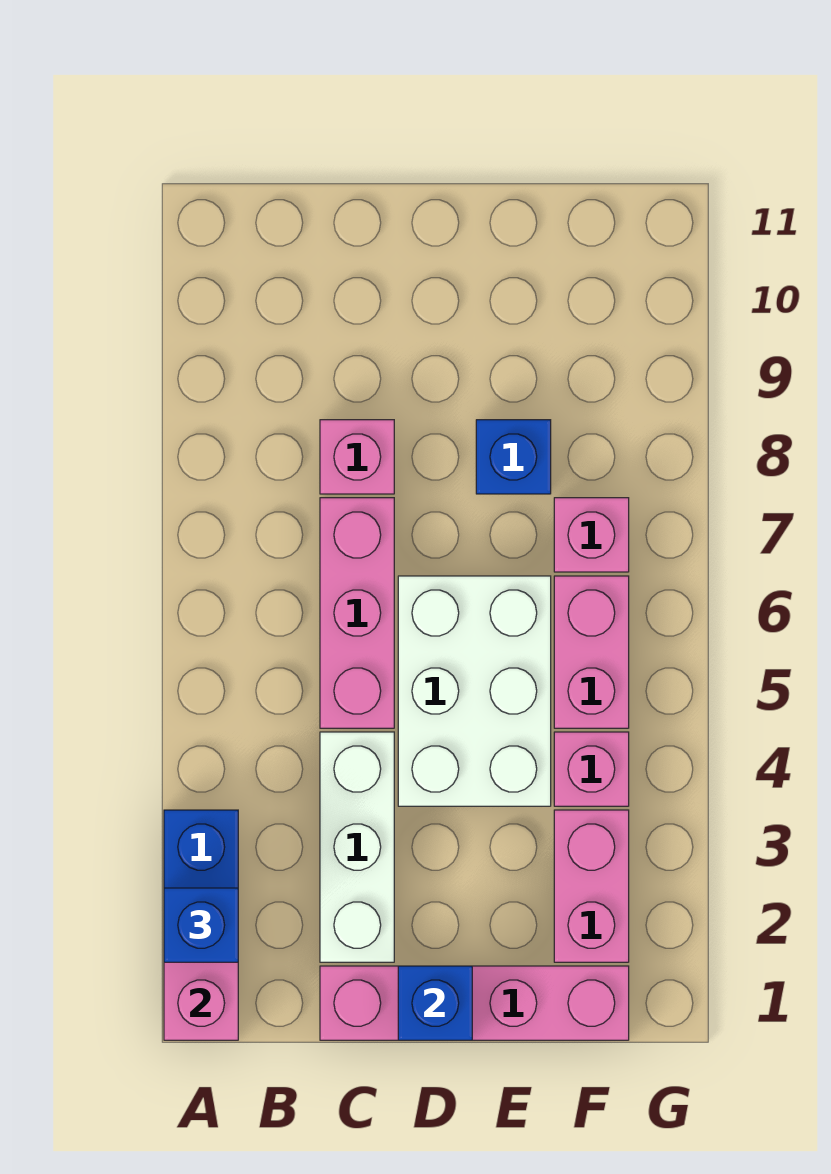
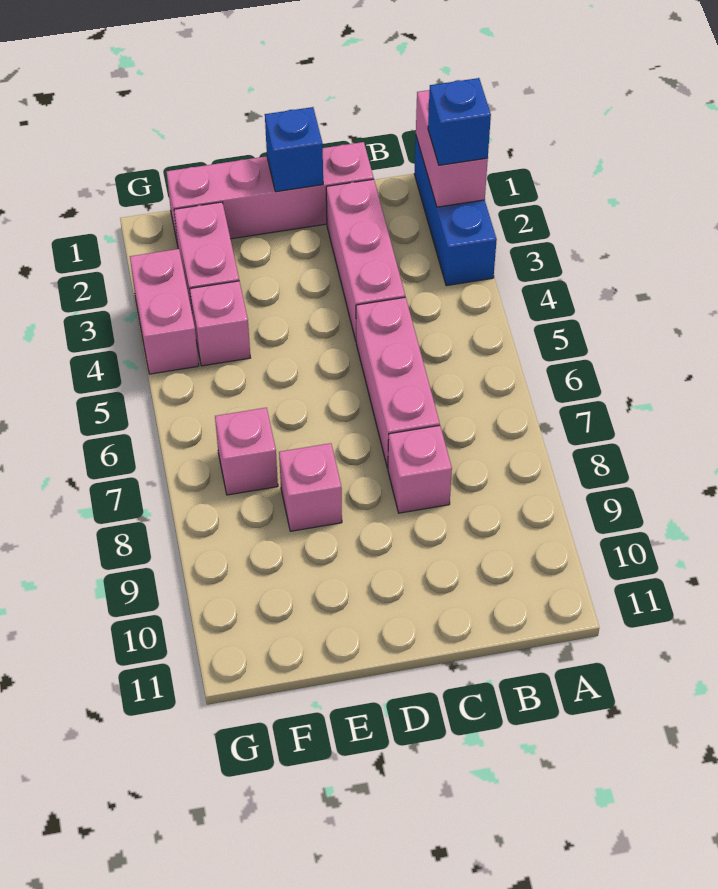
white 1x3 brick [320,732,394,962] -> pink 1x3 brick [326,179,405,340]
white 2x3 brick [398,576,551,806] -> none
blue 1x1 brick [476,420,551,494] -> pink 1x1 brick [279,443,342,531]
pink 1x2 brick [554,576,629,728] -> pink 1x2 brick moved to [130,249,199,374]

